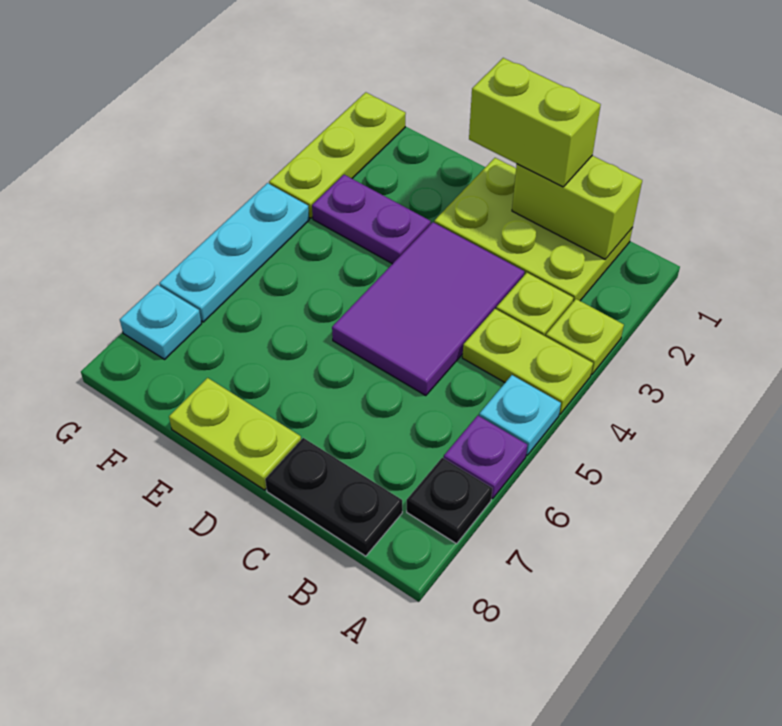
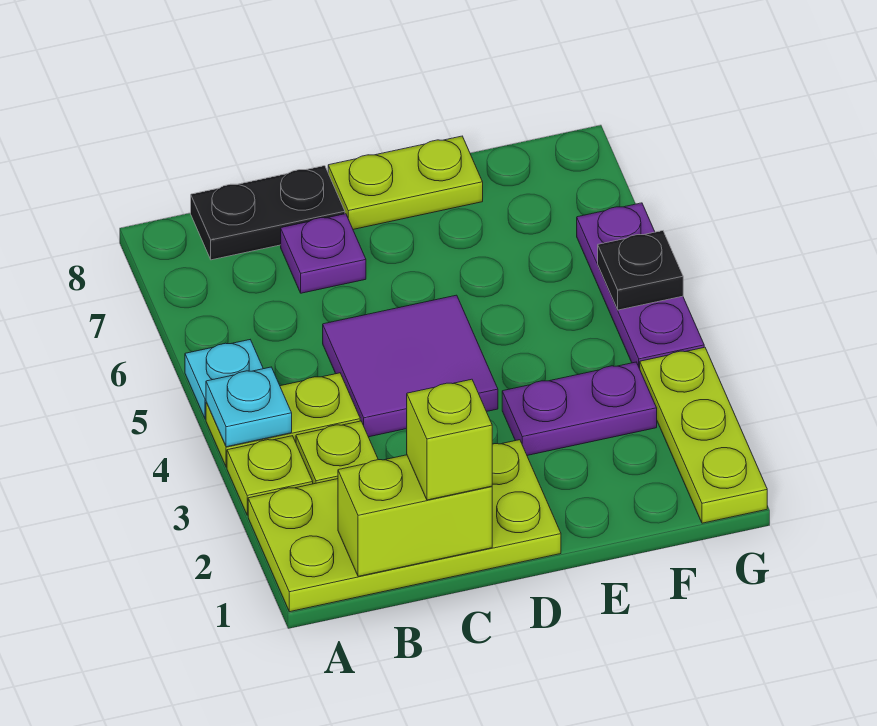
purple 1x1 plate [444,416,527,499] -> purple 1x1 plate moved to [281,214,366,293]
black 1x1 plate [407,458,492,544] -> black 1x1 plate moved to [598,231,683,310]
lime 2x3 plate [434,158,632,302] -> lime 2x4 plate [248,440,561,612]
lime 1x2 brick [469,58,601,187] -> lime 1x1 brick [407,379,492,500]
purple 2x3 tile [332,222,524,396] -> purple 2x2 tile [323,295,498,437]
cyan 1x3 plate [159,183,309,322] -> purple 1x3 plate [577,203,704,369]
cyan 1x1 plate [120,285,202,359] -> cyan 1x1 plate moved to [206,367,292,447]

